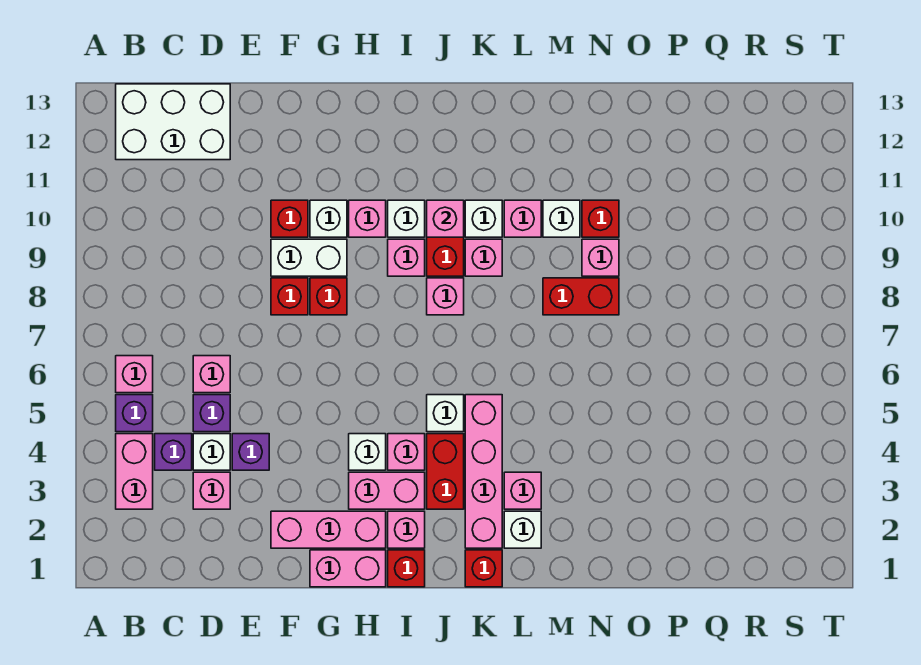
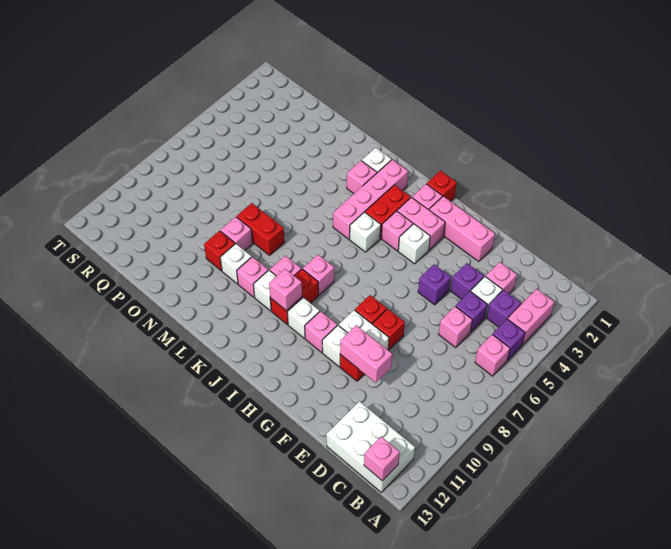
none -> purple 1x1 brick [418,264,451,305]
pink 1x2 brick [310,550,386,587] -> pink 1x2 brick moved to [340,325,392,383]
pink 1x1 brick [388,239,425,276] -> pink 1x1 brick moved to [364,436,400,481]
red 1x1 brick [465,550,502,587] -> none

